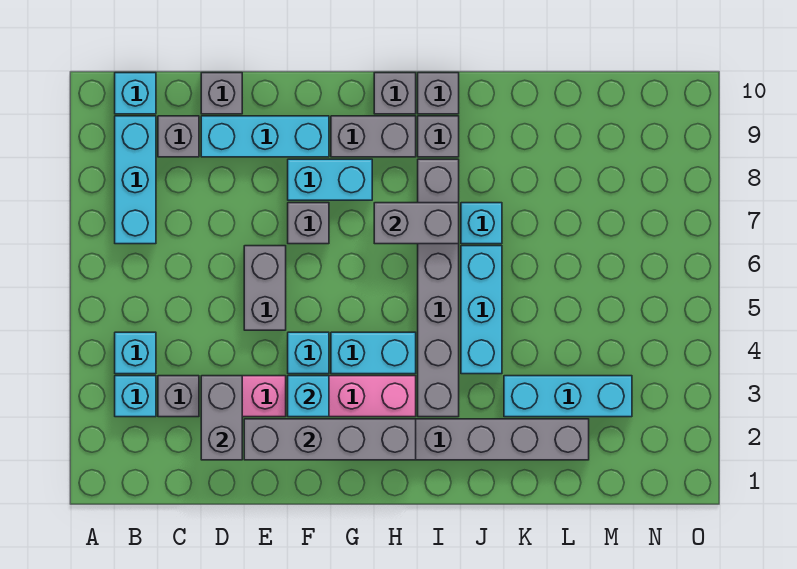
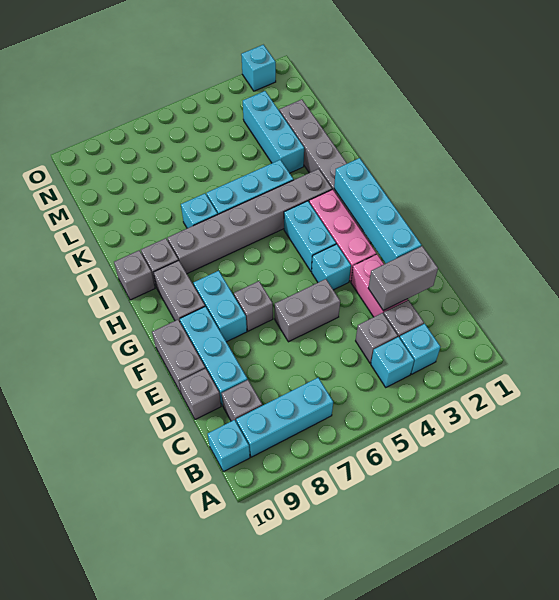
grey 1x4 brick [244,419,416,460] -> cyan 1x4 brick [334,158,421,263]
cyan 1x1 brick [288,376,329,417] -> cyan 1x1 brick moved to [241,45,276,91]
grey 1x2 brick [374,203,459,244] -> grey 1x2 brick moved to [152,320,205,394]
grey 1x1 brick [374,73,416,114] -> grey 1x1 brick moved to [356,313,398,363]

